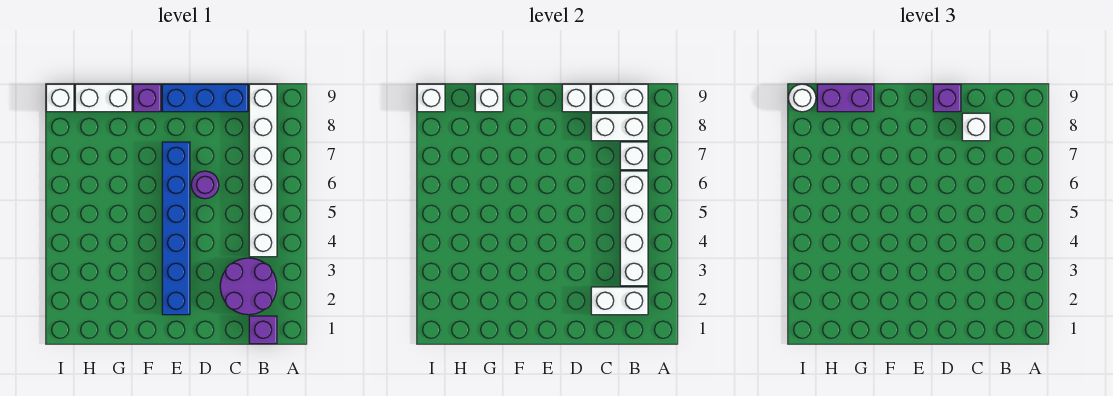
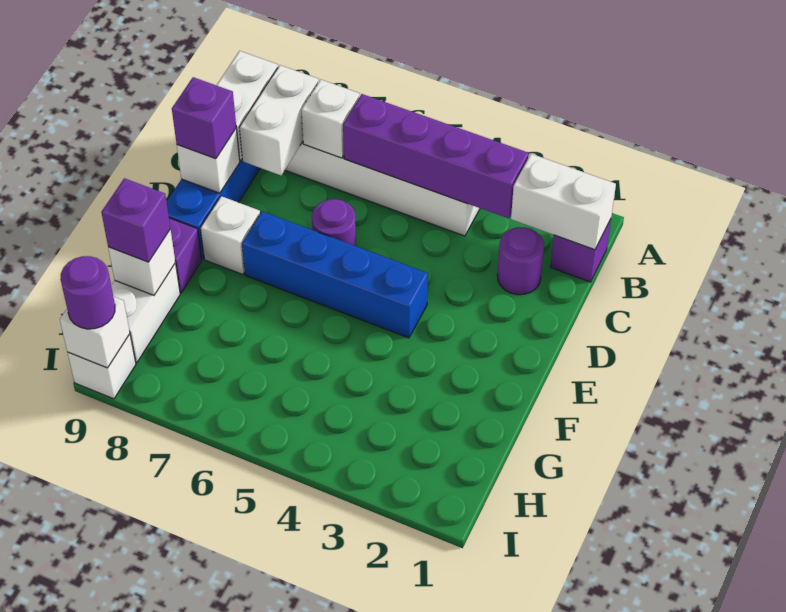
purple 2x2 round brick [220,258,277,315] -> purple 1x1 round brick [498,227,544,295]
white 1x2 brick [591,287,648,315] -> white 1x2 brick turned to [511,154,616,250]
white 1x4 brick [620,171,648,286] -> purple 1x4 brick [343,94,529,218]
white 1x1 brick [962,113,990,141] -> white 1x1 brick moved to [201,196,260,275]
blue 1x6 brick [162,142,190,315] -> blue 1x4 brick [242,211,428,338]
purple 1x2 brick [817,84,874,112] -> purple 1x1 brick [101,178,170,262]
white 1x1 round brick [788,84,816,112] -> purple 1x1 round brick [60,256,115,329]

